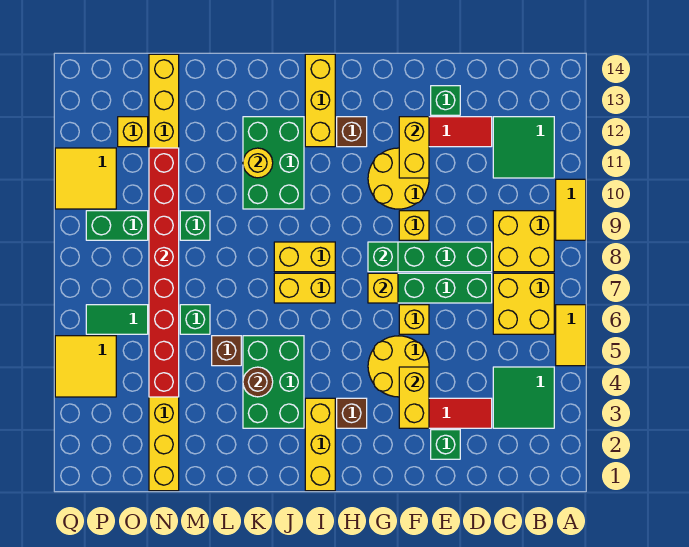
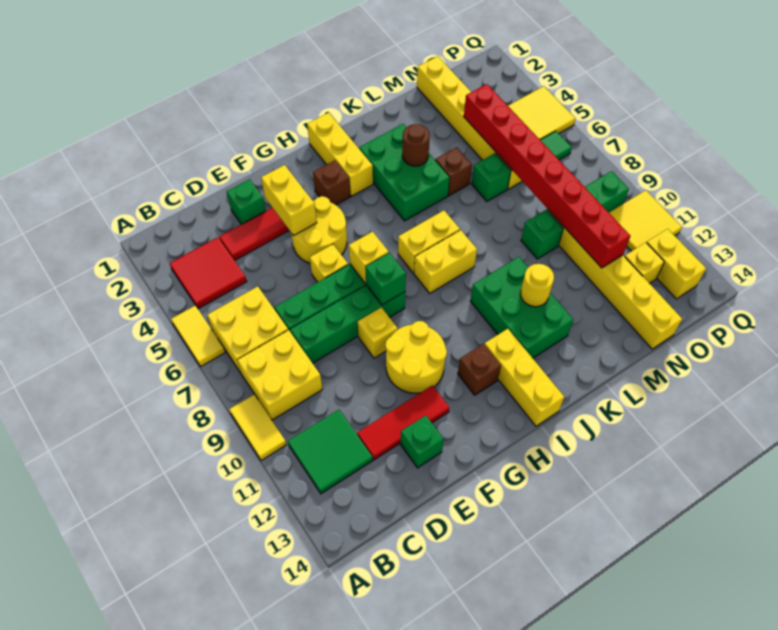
green 2x2 tile [493,367,554,428] -> red 2x2 tile [170,237,247,309]
yellow 1x2 brick [399,117,429,178] -> yellow 1x2 brick moved to [647,229,706,299]

